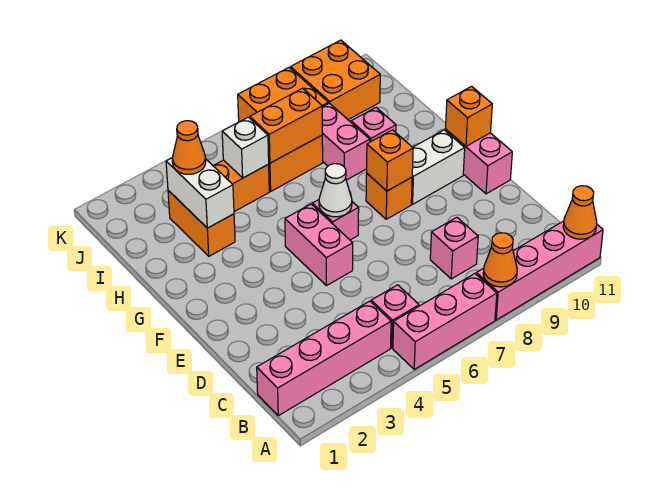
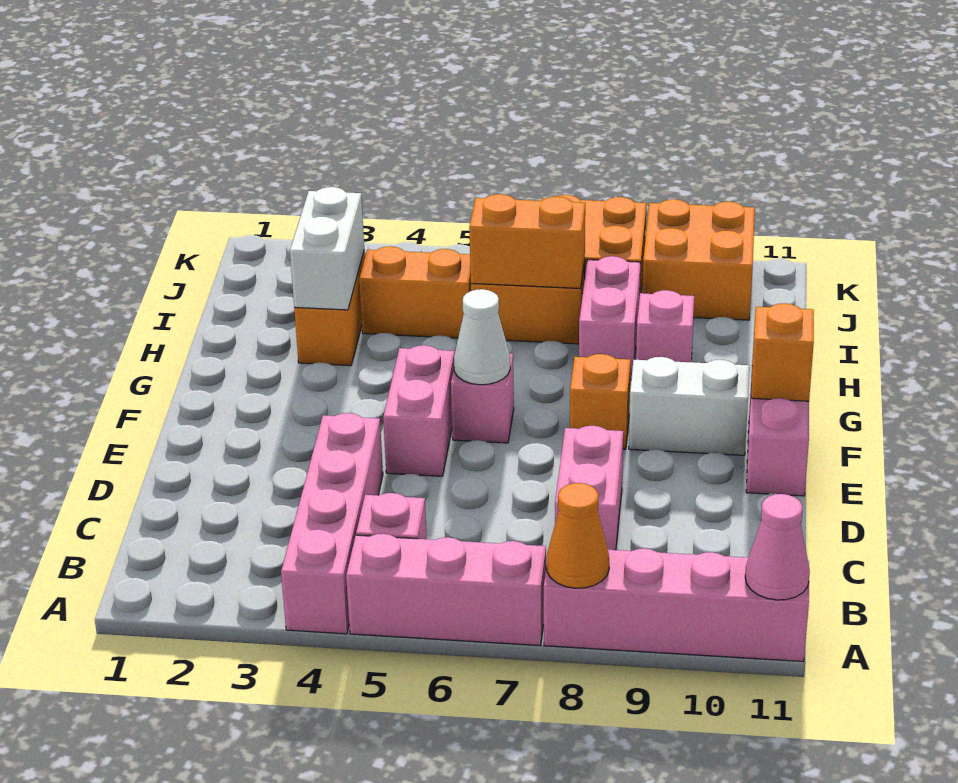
orange 1x1 cone [563,186,597,239] -> pink 1x1 cone [745,494,810,600]
pink 1x4 brick [257,301,391,416] -> pink 1x4 brick turned to [281,413,383,634]
pink 1x1 brick [430,217,478,279] -> pink 1x2 brick [555,426,623,550]
orange 1x1 brick [367,130,413,191] -> none
orange 1x1 cone [172,121,206,174] -> none
white 1x1 brick [222,117,269,178] -> none

